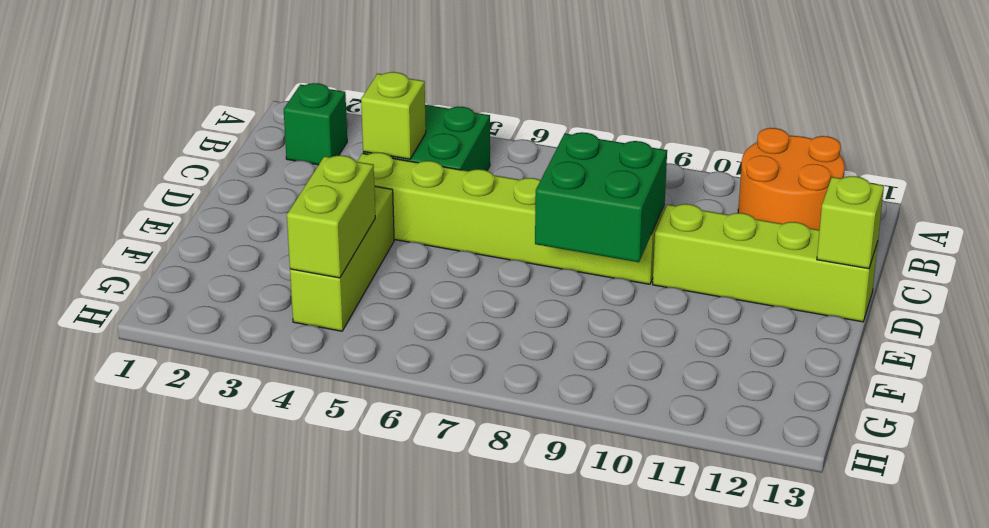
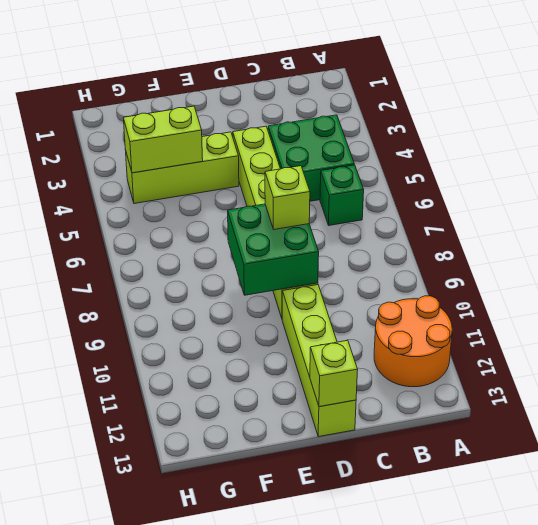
green 1x1 brick [284,83,347,165] -> green 1x1 brick moved to [320,165,364,225]
lime 1x1 brick [361,72,426,159] -> lime 1x1 brick moved to [265,166,310,230]

